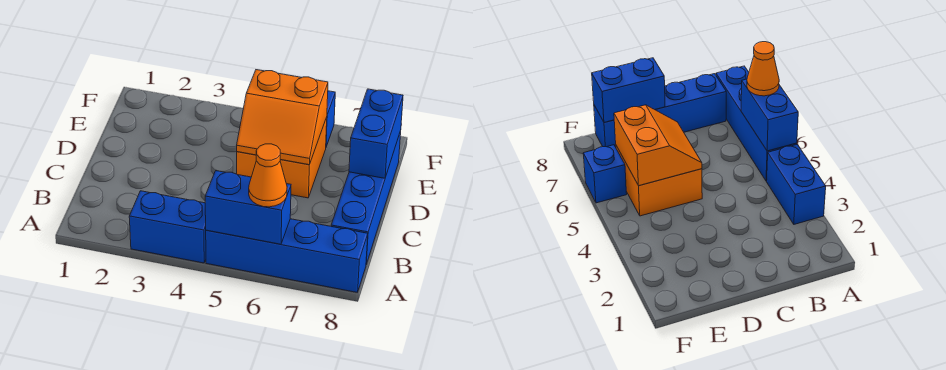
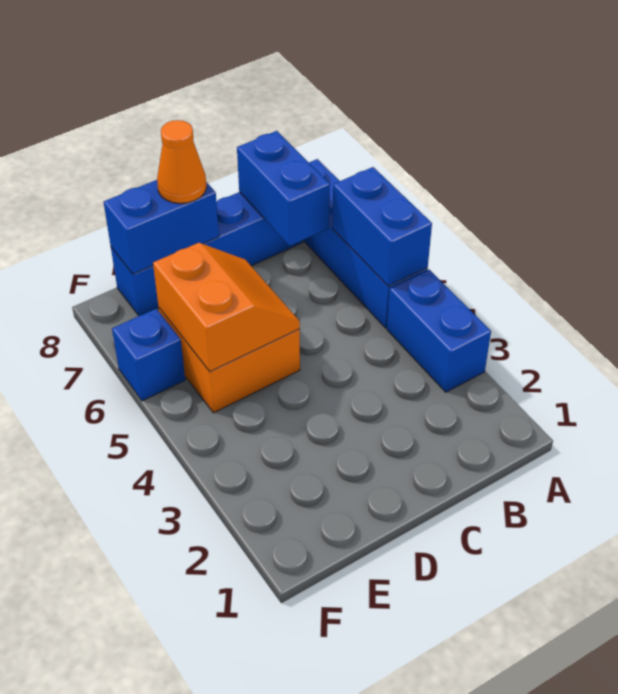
orange 1x1 cone [249,144,287,207] -> orange 1x1 cone moved to [157,120,207,203]
none -> blue 1x2 brick [237,131,330,246]

